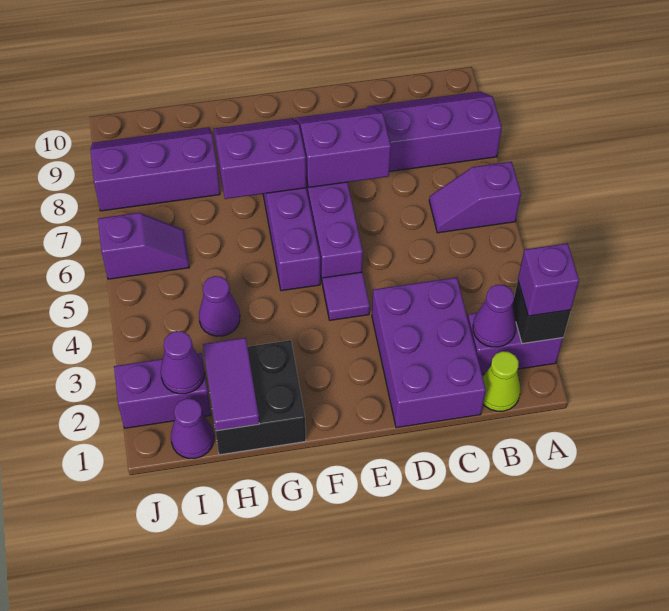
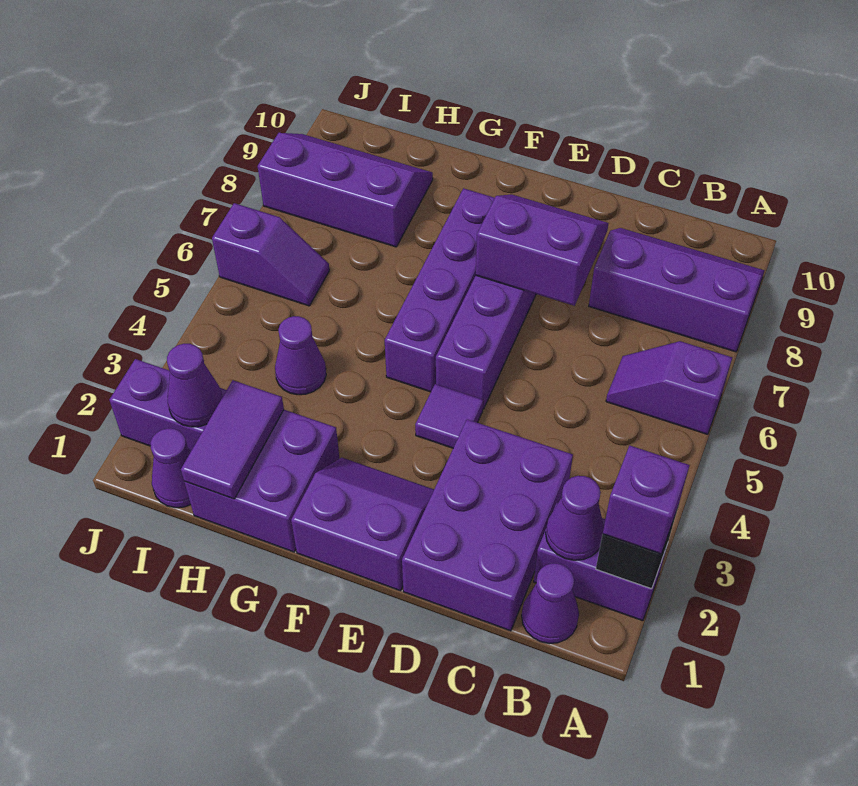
lime 1x1 cone [483,351,521,411] -> purple 1x1 cone [522,563,579,644]
purple 2x2 slope [214,118,306,199] -> purple 2x2 slope moved to [291,458,434,591]
black 2x2 brick [216,340,306,455] -> purple 2x2 brick [185,410,339,552]

